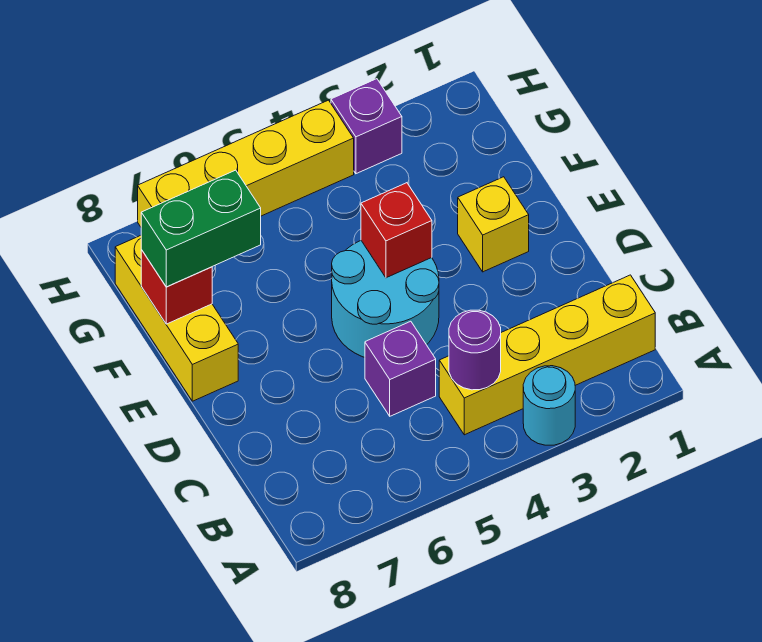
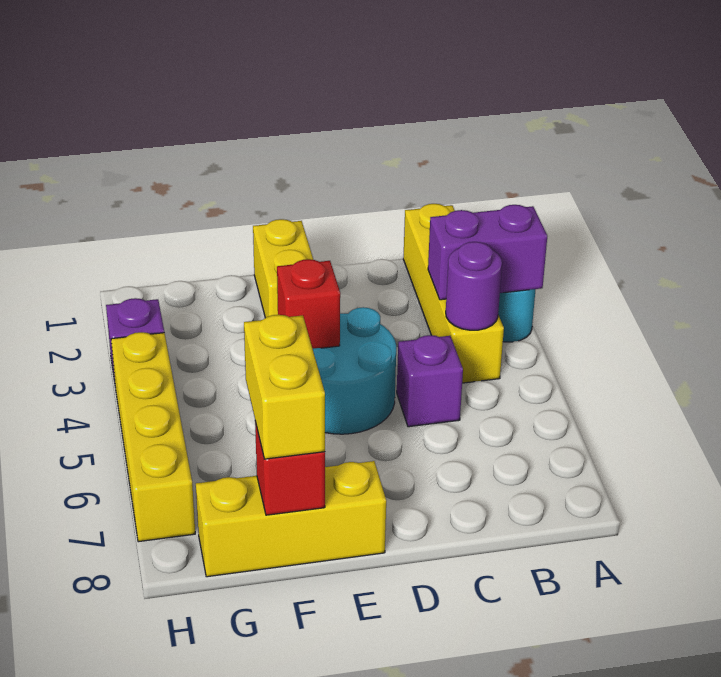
none -> purple 1x2 brick [428,205,547,300]
yellow 1x1 brick [458,177,529,272] -> yellow 1x2 brick [253,219,313,318]
green 1x2 brick [141,170,261,287] -> yellow 1x2 brick [244,315,325,459]

